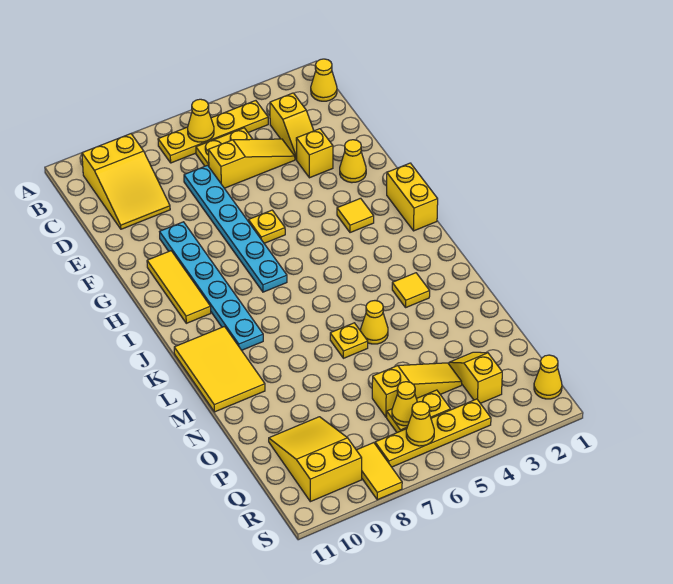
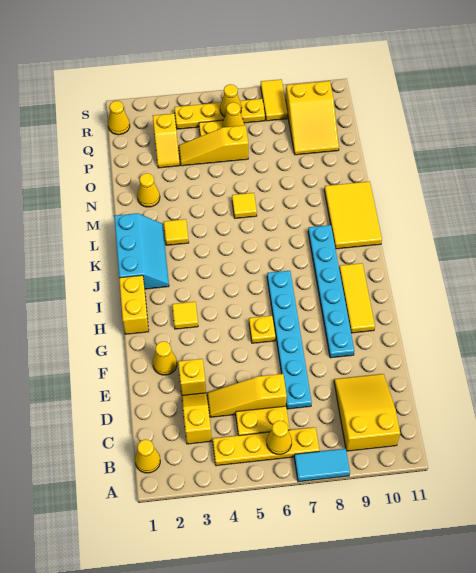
none -> cyan 1x2 tile [294,449,350,482]
none -> cyan 2x3 slope [114,213,169,289]
yellow 1x1 cone [361,301,388,344] -> yellow 1x1 cone moved to [137,173,160,207]
yellow 1x1 plate [330,323,368,358] -> yellow 1x1 tile [232,193,257,218]

